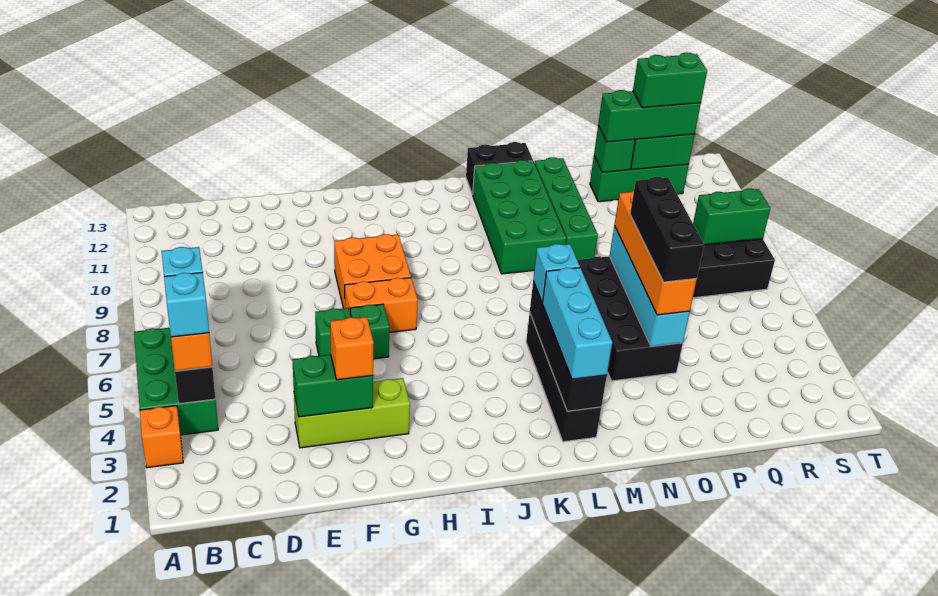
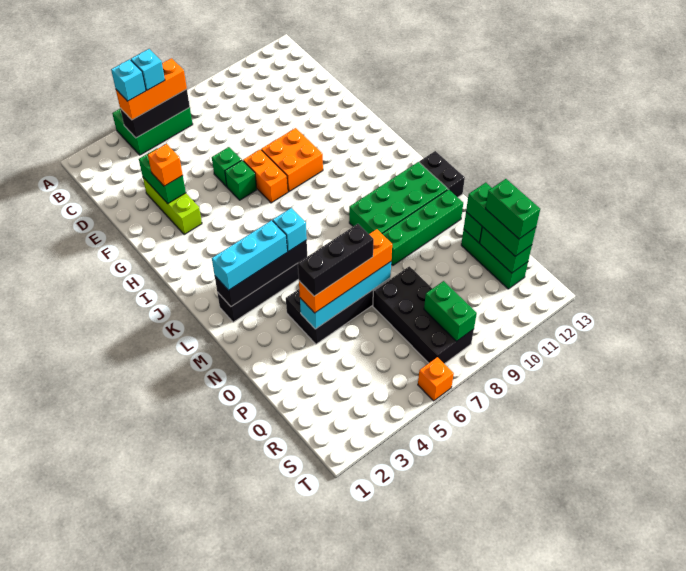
orange 1x1 brick [140,406,183,468] -> orange 1x1 brick moved to [418,357,454,401]

